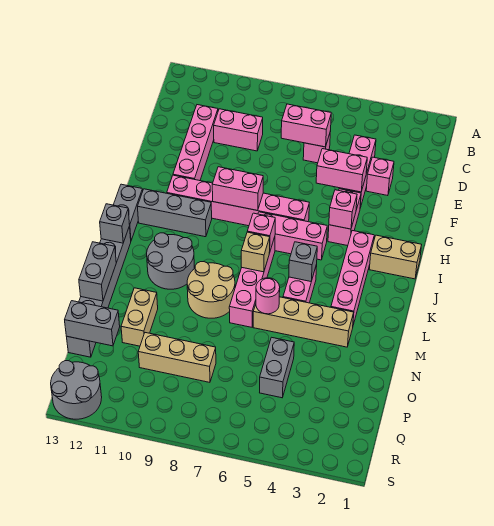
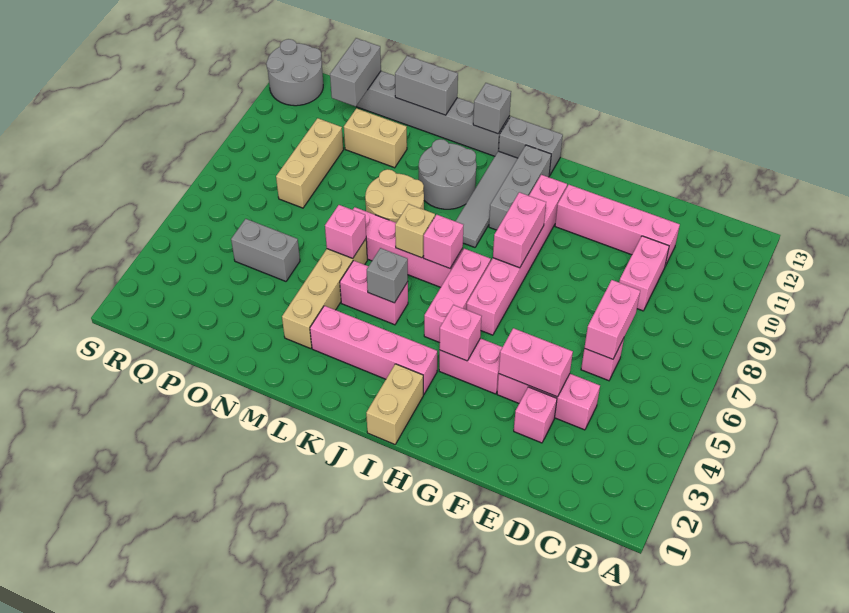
pink 1x2 brick [316,149,367,192] -> pink 1x2 brick turned to [499,328,573,397]
none -> grey 1x4 tile [456,151,518,247]
pink 1x1 round brick [256,278,280,314] -> pink 1x1 brick [325,205,366,258]

